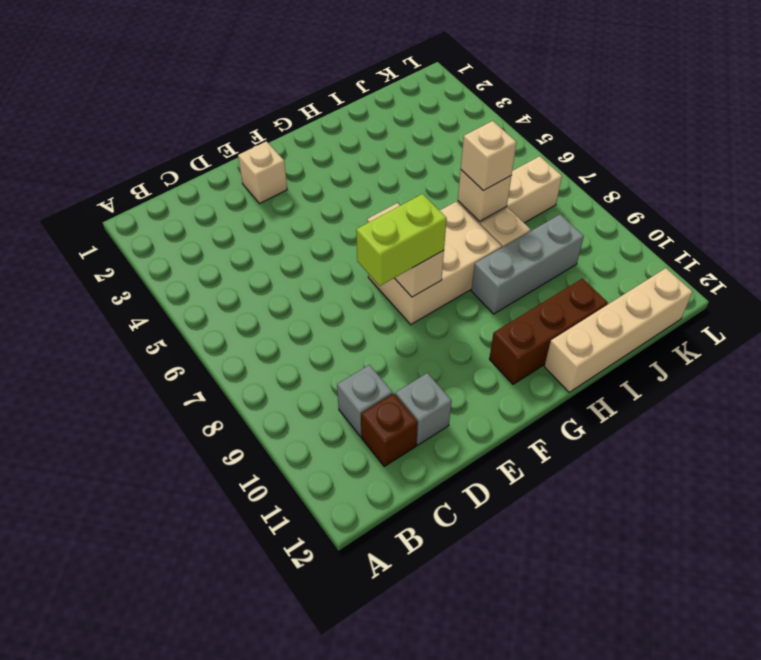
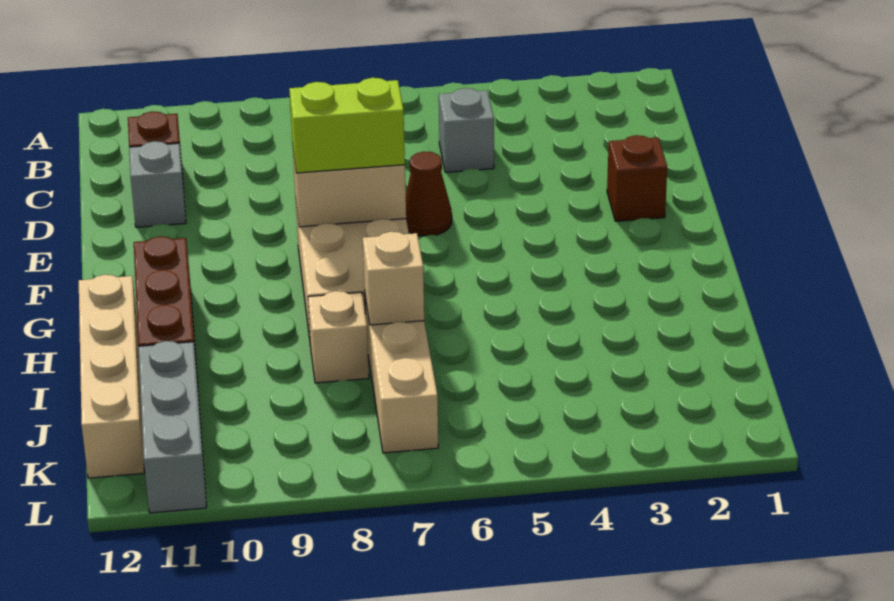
grey 1x1 brick [337,365,393,437] -> grey 1x1 brick moved to [439,88,494,172]
tan 1x1 brick [238,141,287,203] -> brown 1x1 brick [607,135,667,221]
none -> brown 1x1 cone [406,152,452,236]
lime 1x2 brick [356,194,447,286] -> lime 1x2 brick turned to [289,78,405,173]
grey 1x3 brick [471,215,584,314] -> grey 1x3 brick moved to [138,341,207,513]
tan 1x1 brick [461,121,517,191] -> none

